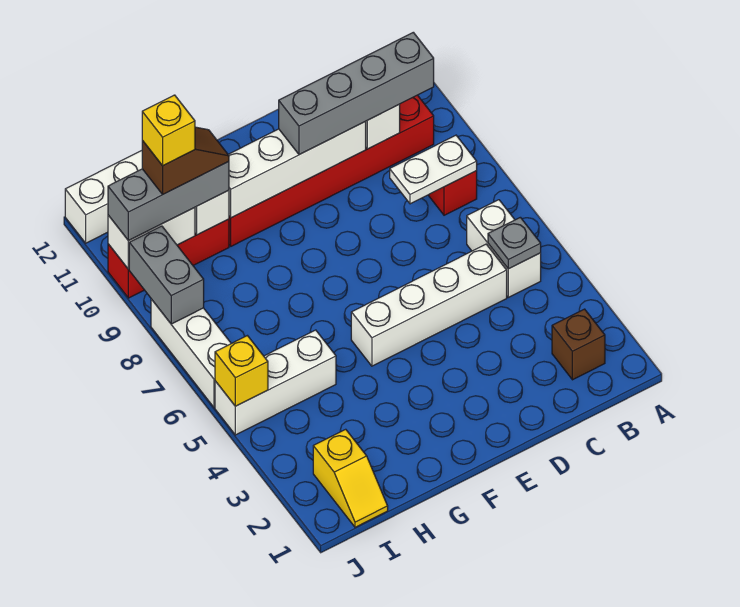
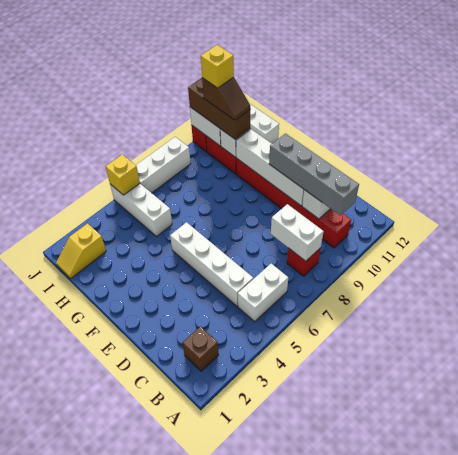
grey 1x1 plate [488,217,541,269] -> none
white 1x2 plate [390,135,477,204] -> white 1x2 brick [271,204,324,261]
grey 1x3 brick [108,162,229,241] -> brown 1x3 brick [188,78,250,139]
grey 1x2 brick [129,226,204,324] -> none

